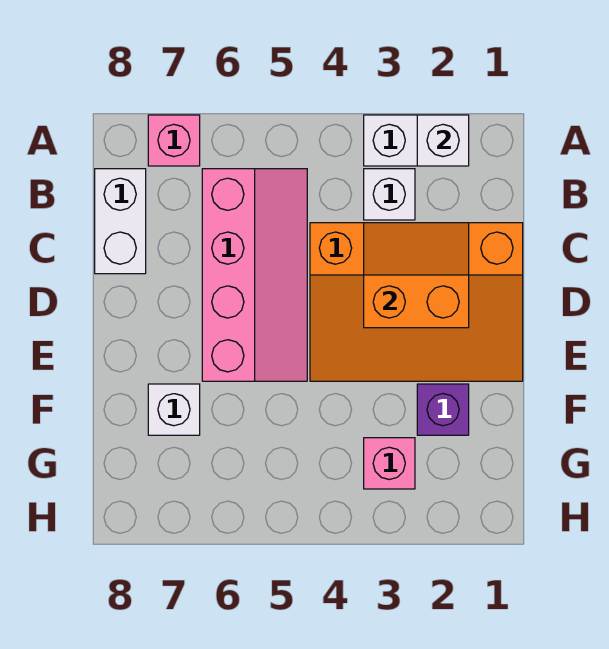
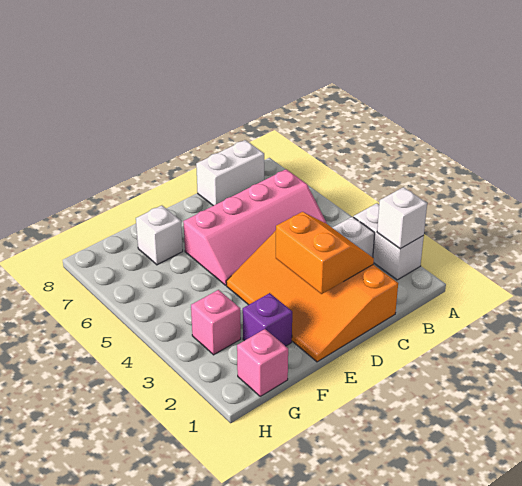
pink 1x1 brick [148,115,200,166] -> pink 1x1 brick moved to [237,329,288,396]

